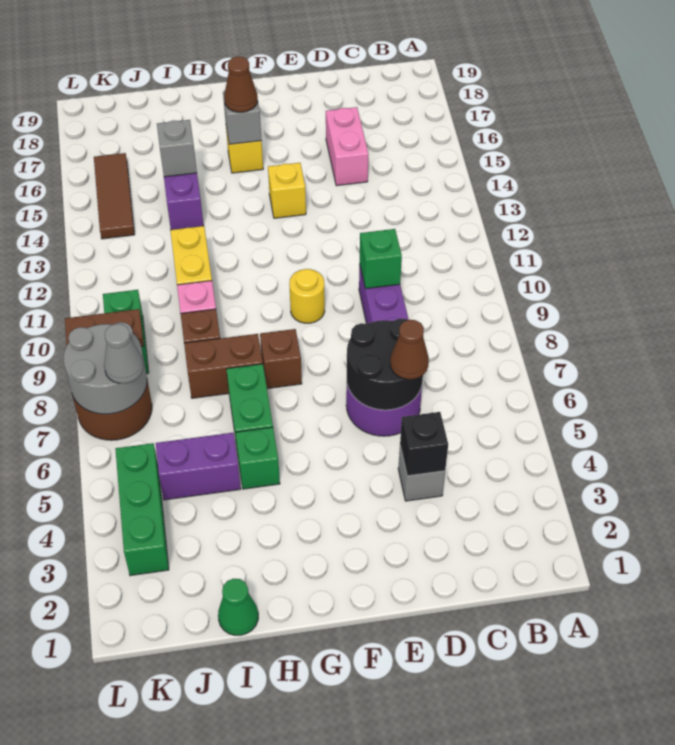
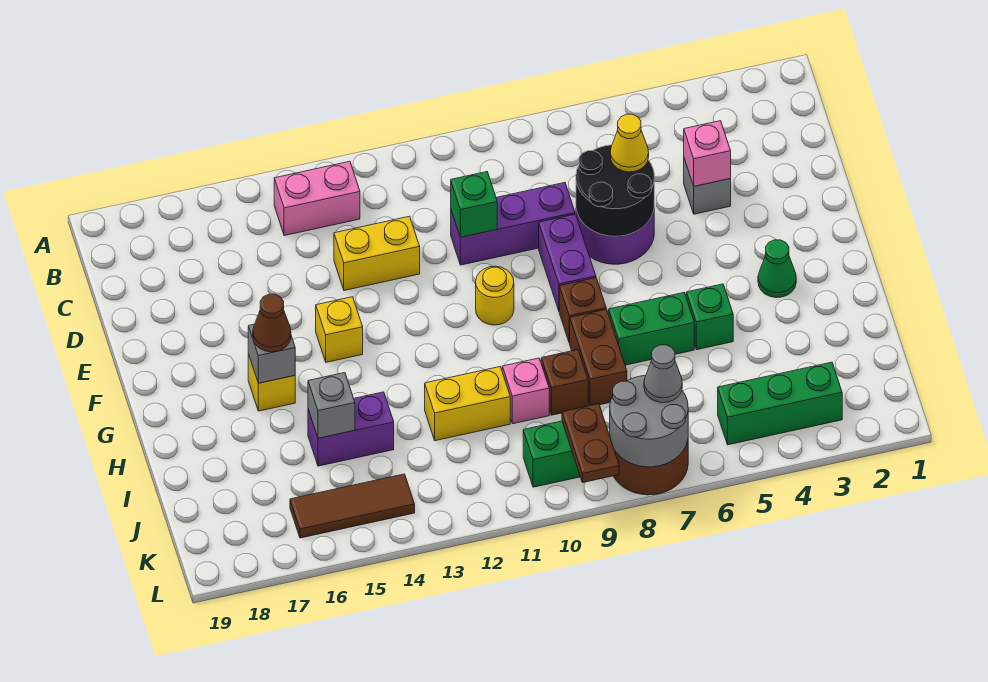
black 1x1 brick [400,412,448,476] -> pink 1x1 brick [684,121,731,186]
brown 1x1 cone [390,320,429,379] -> yellow 1x1 cone [610,114,649,172]
none -> yellow 1x2 brick [334,216,420,290]
pink 1x2 brick [326,107,368,186] -> pink 1x2 brick moved to [274,161,360,236]
green 1x1 cone [218,579,258,635] -> green 1x1 cone moved to [758,240,796,298]
purple 1x2 brick [156,433,241,500] -> purple 1x2 brick moved to [539,214,596,311]

